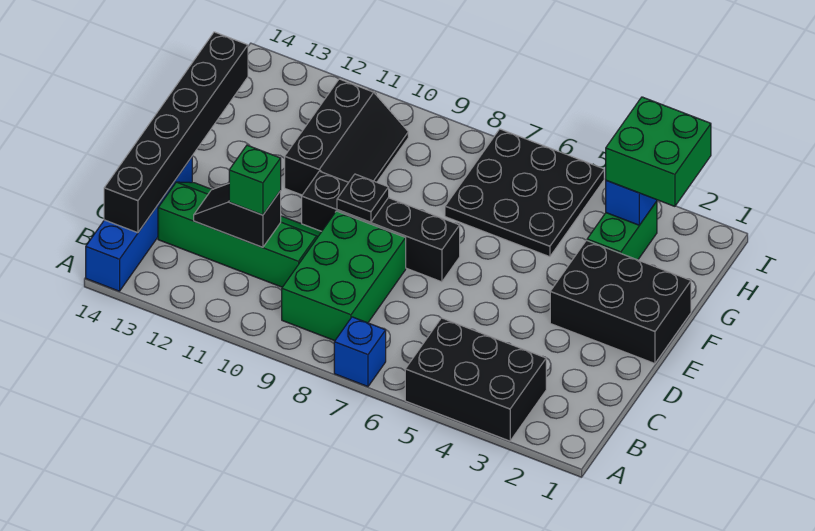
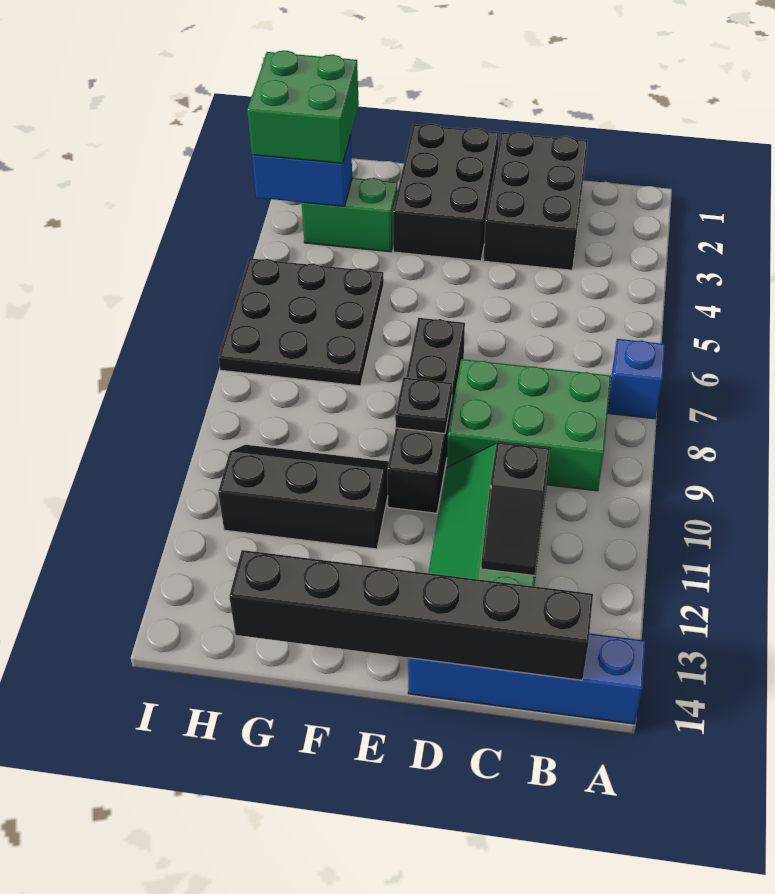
black 2x3 brick [405,318,546,441] -> black 2x3 brick moved to [483,132,588,270]
green 1x1 brick [229,145,281,215] -> none

